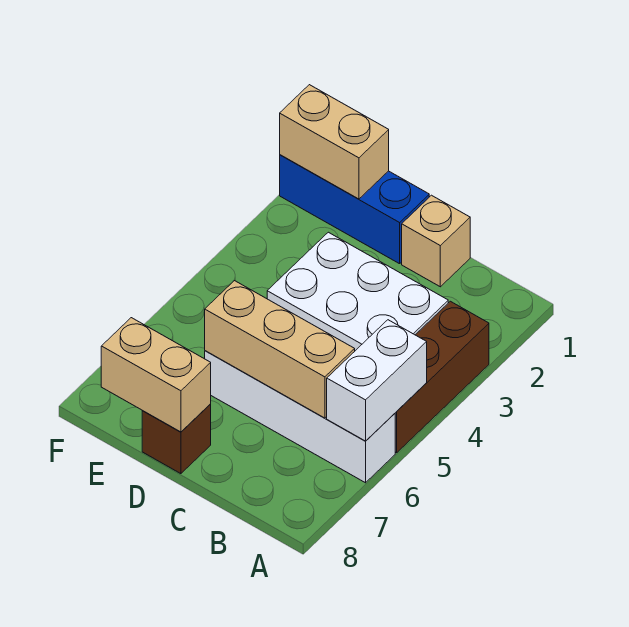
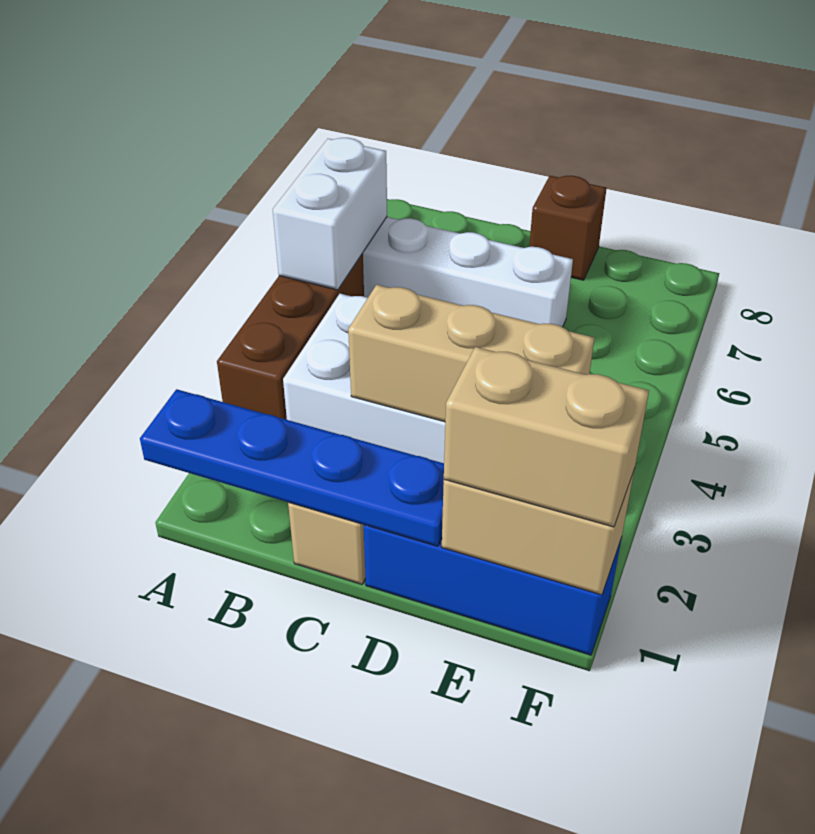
none -> blue 1x4 plate [140,389,444,546]
tan 1x3 brick [205,281,355,418] -> tan 1x3 brick moved to [348,285,594,422]
tan 1x2 brick [101,318,211,432] -> tan 1x2 brick moved to [444,347,649,527]

